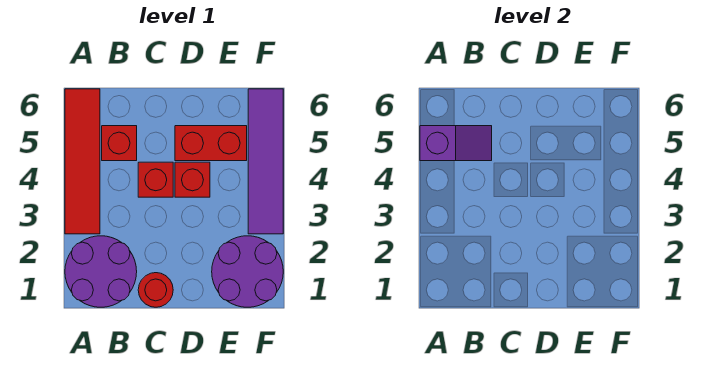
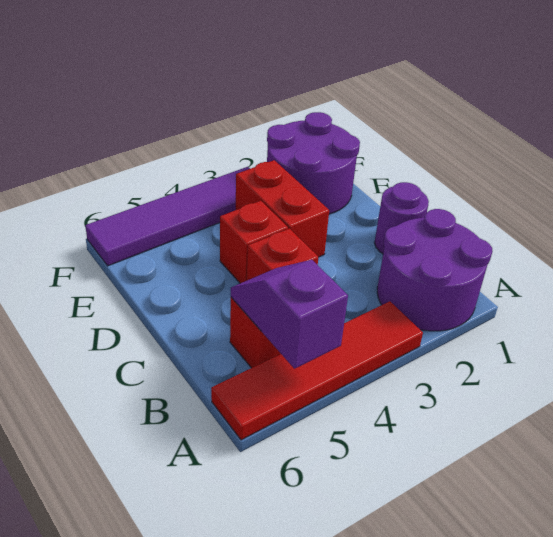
red 1x1 round brick [138,273,173,307] -> purple 1x1 round brick [375,182,429,254]
red 1x2 brick [175,126,247,161] -> red 1x2 brick moved to [236,160,329,257]

